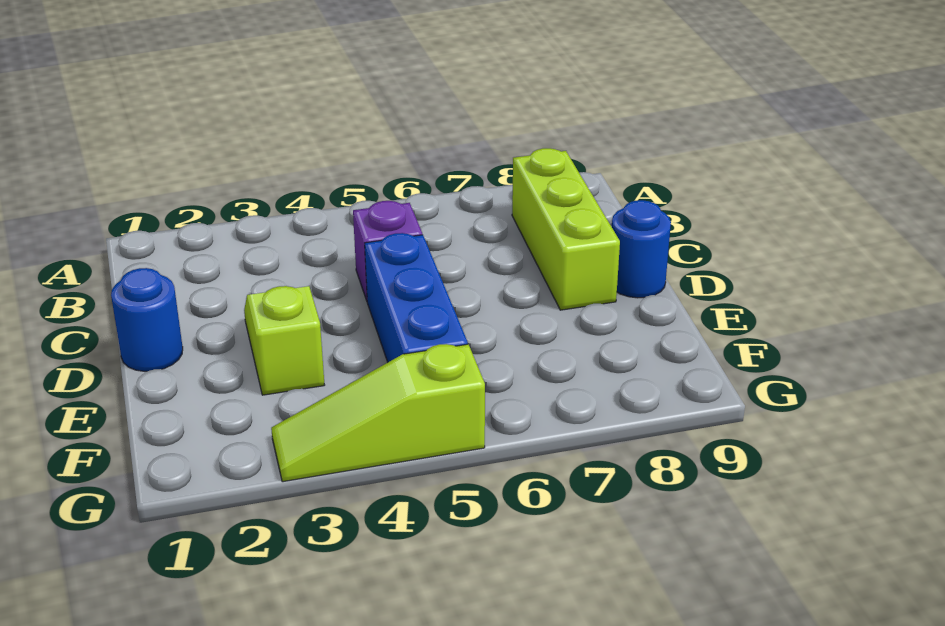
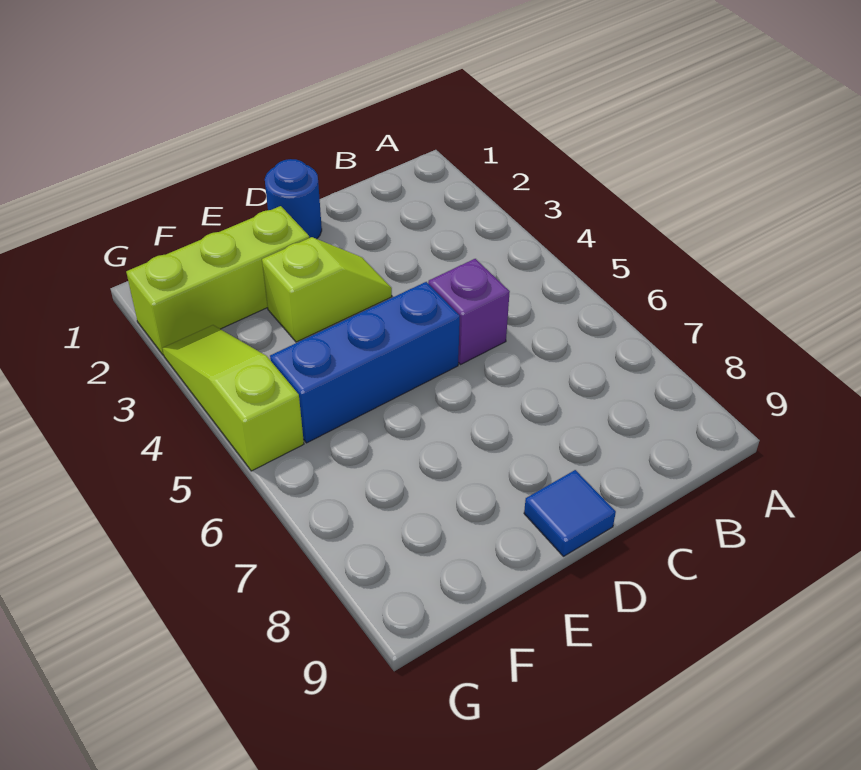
lime 1x3 brick [512,148,620,310] -> lime 1x3 brick moved to [126,206,309,355]
blue 1x1 round brick [612,200,671,298] -> blue 1x1 tile [524,470,616,556]

